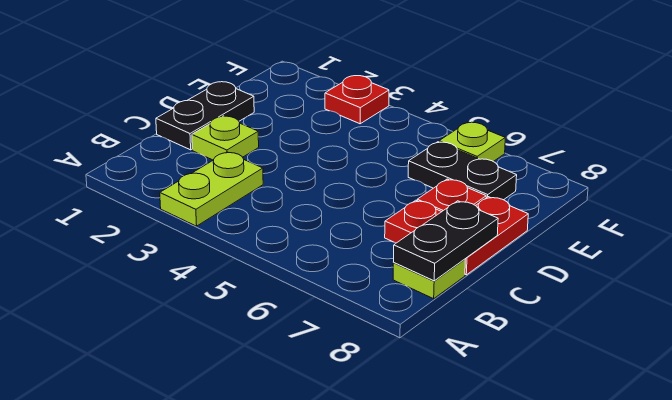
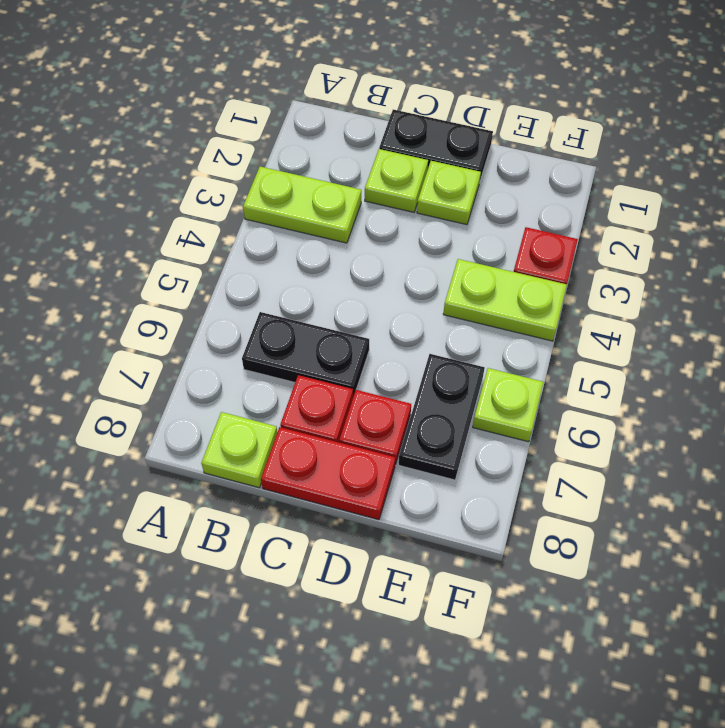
black 1x2 plate [394,201,498,281] -> black 1x2 plate moved to [242,312,369,396]
none -> lime 1x1 plate [417,161,481,225]
none -> lime 1x2 plate [443,259,567,341]

